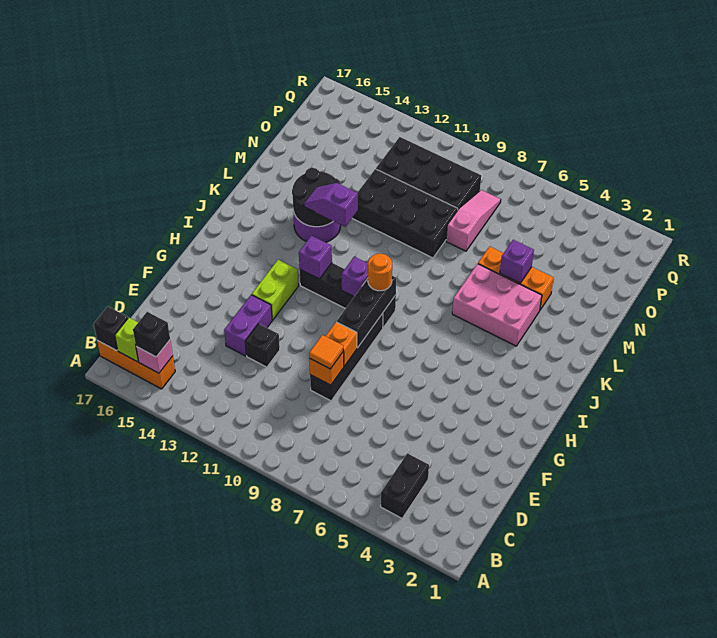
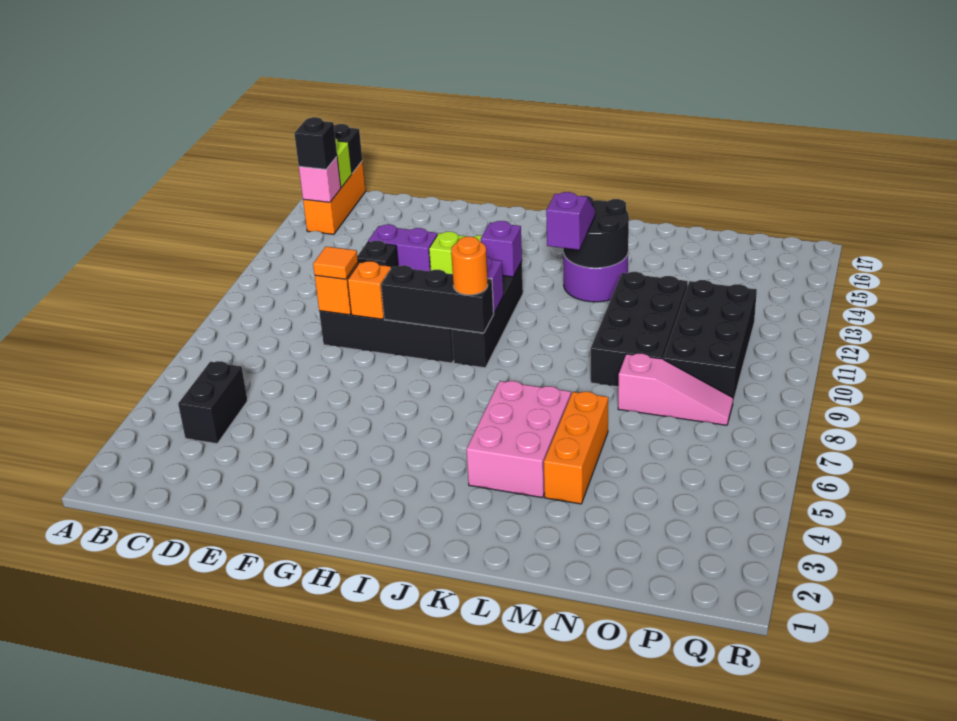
black 1x2 brick [381,453,429,518] -> black 1x2 brick turned to [178,361,248,444]
purple 1x1 brick [500,240,534,283] -> none

